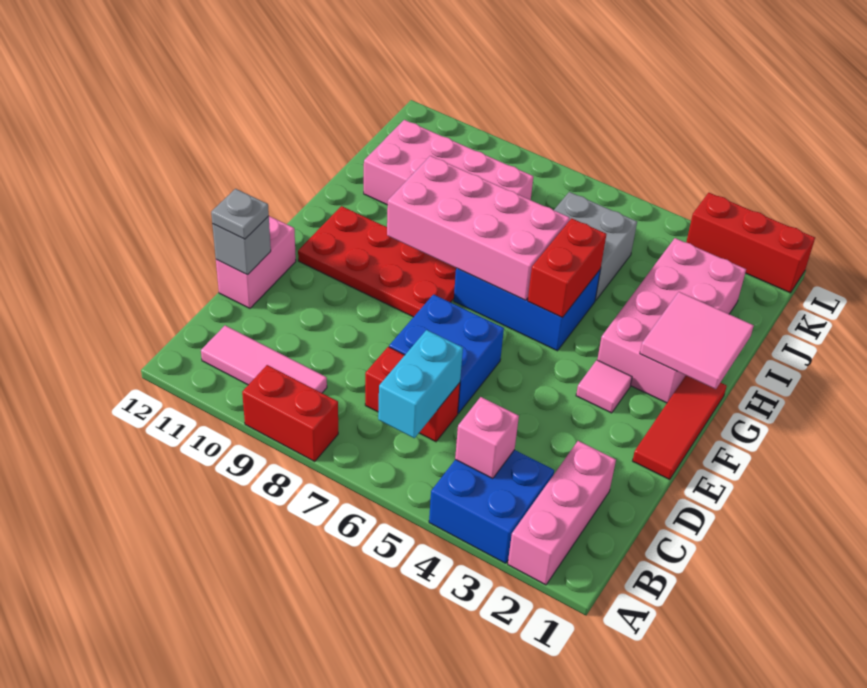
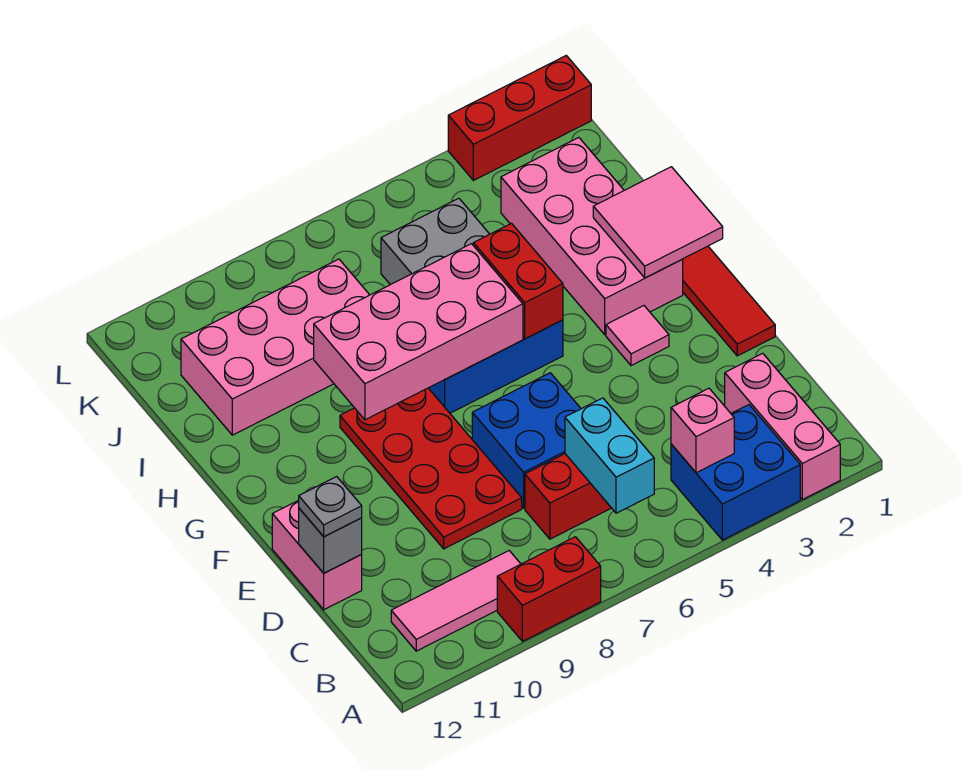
red 2x4 plate [298,206,456,317] -> red 2x4 plate turned to [340,388,522,549]

